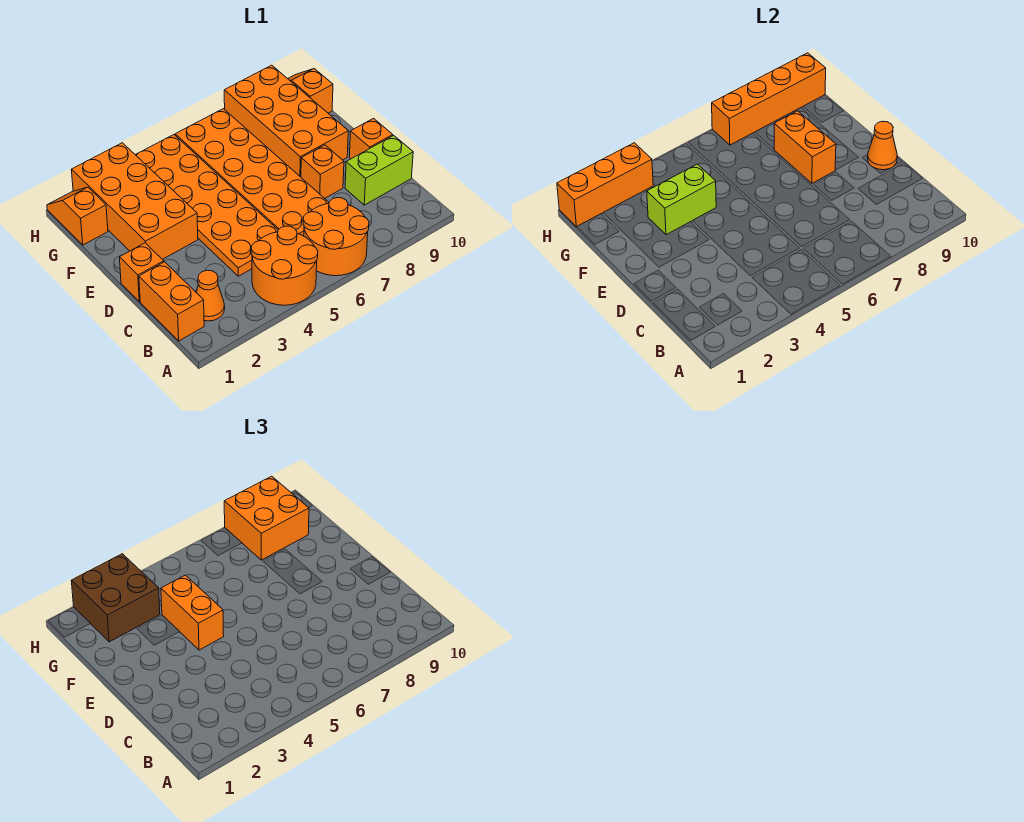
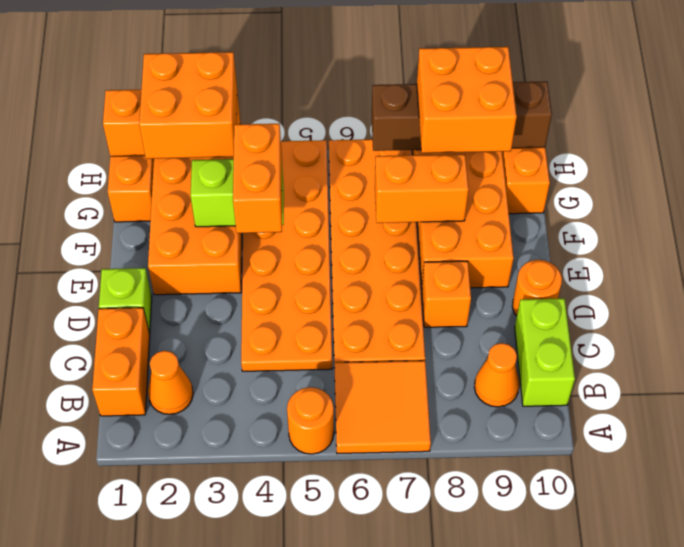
orange 2x2 round brick [251,226,318,305] -> orange 1x1 round brick [287,387,334,454]
orange 2x2 round brick [303,198,369,276] -> orange 2x2 tile [334,361,431,454]
lime 1x2 brick [345,135,413,205] -> lime 1x2 brick turned to [515,298,575,406]
orange 1x1 brick [119,243,164,302] -> lime 1x1 brick [99,268,152,334]
orange 1x1 brick [349,119,393,159] -> orange 1x1 round brick [512,260,562,316]
orange 1x1 cone [868,121,897,170] -> orange 1x1 cone moved to [474,343,519,407]
orange 1x2 brick [774,111,836,183] -> orange 1x2 brick turned to [375,154,468,223]
brown 2x2 brick [71,554,160,642] -> orange 2x2 brick [139,52,237,159]
orange 1x4 brick [712,53,826,145] -> brown 1x4 brick [372,82,552,151]

